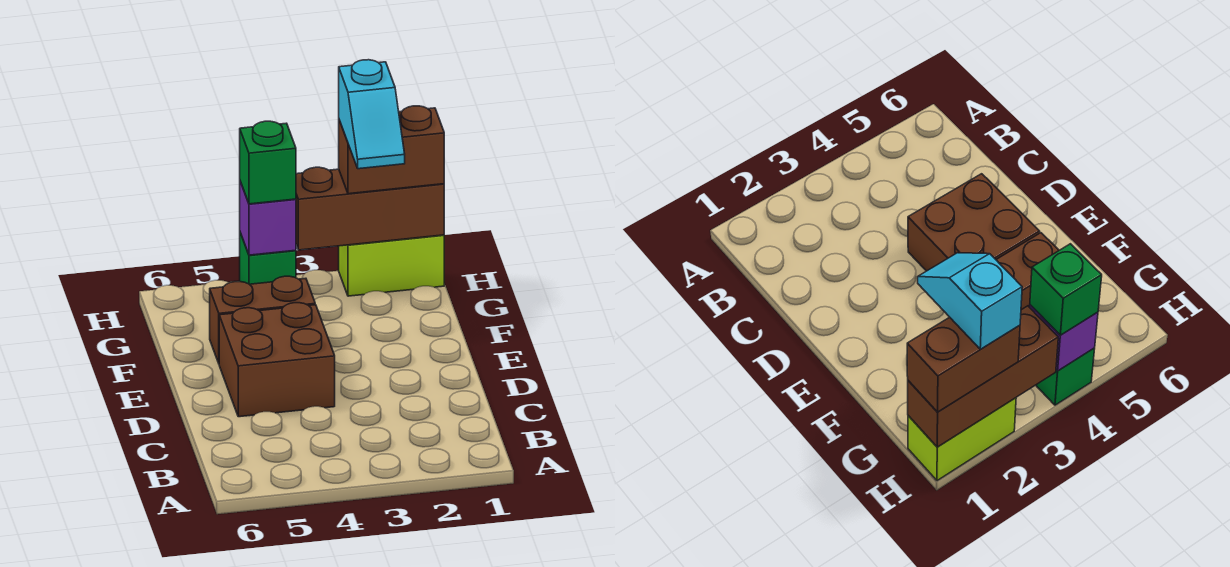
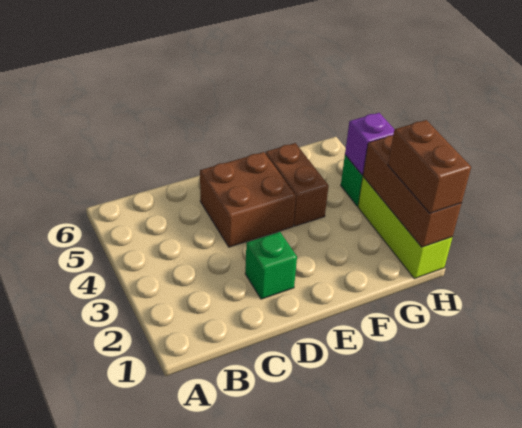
cyan 1x2 slope [339,60,405,169] -> none
lime 1x2 brick [339,235,444,296] -> lime 1x3 brick [358,177,452,279]
green 1x1 brick [240,121,296,204] -> green 1x1 brick moved to [245,232,297,299]

